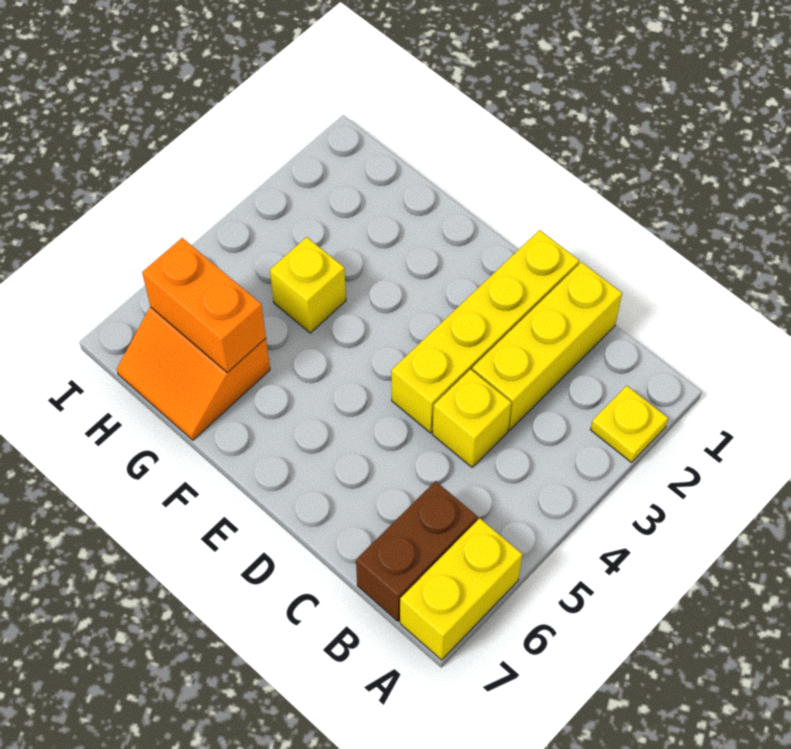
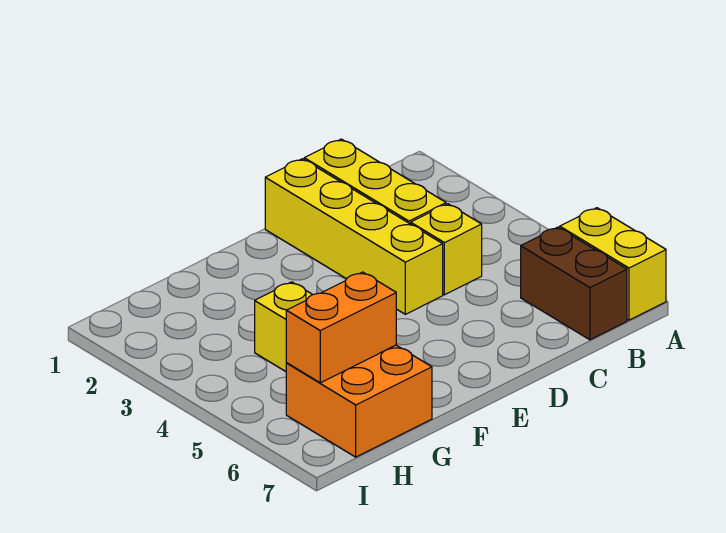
yellow 1x1 plate [590,386,668,463] -> none
orange 2x2 slope [117,307,270,440] -> orange 2x2 brick [286,345,432,457]

